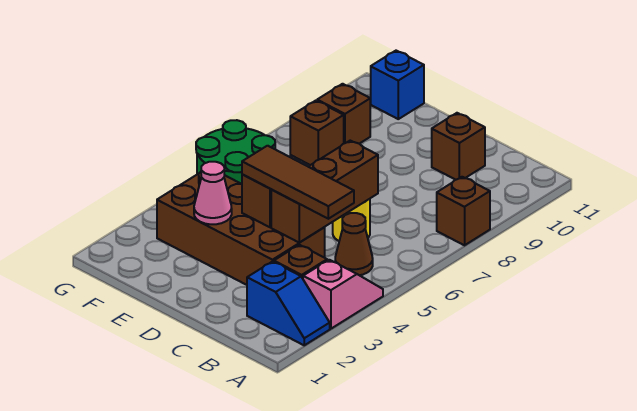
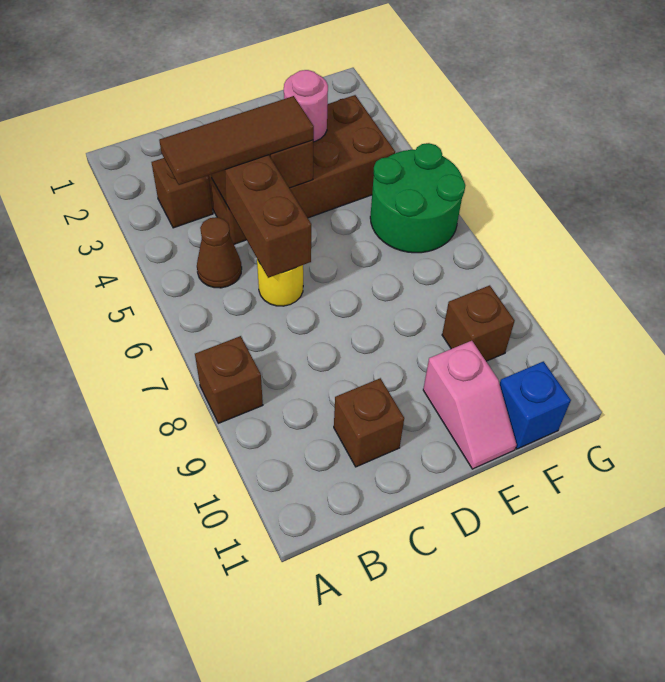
blue 1x2 slope [247,261,330,345] -> none
pink 1x2 slope [303,260,383,329] -> pink 1x2 slope moved to [423,341,517,469]
pink 1x1 cone [194,162,232,224] -> pink 1x1 round brick [284,70,328,142]
brown 1x1 brick [290,101,344,165] -> none

